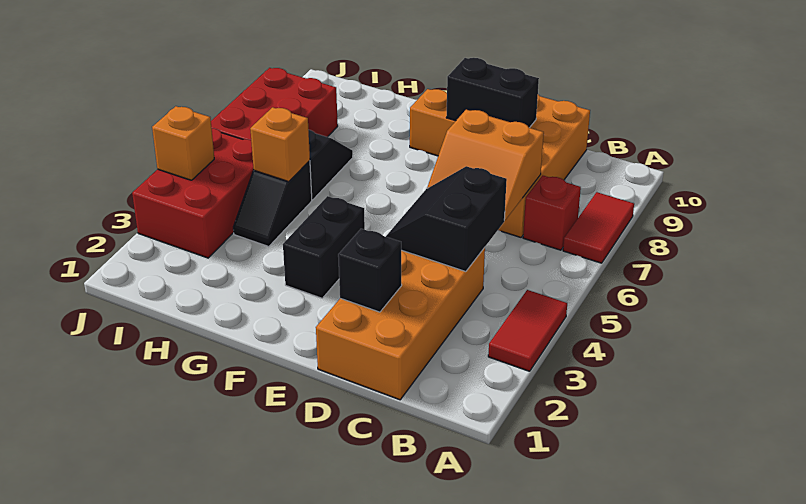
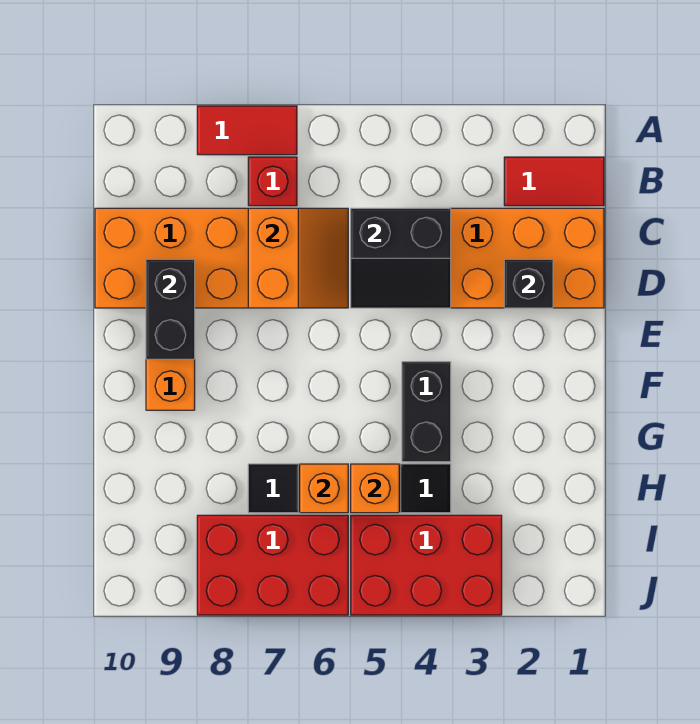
red 1x2 tile [488,290,567,371] -> red 1x2 tile moved to [504,157,604,206]
black 1x2 brick [283,196,365,298] -> black 1x2 brick turned to [402,362,451,462]
orange 1x1 brick [152,106,214,180] -> orange 1x1 brick moved to [300,464,348,513]

